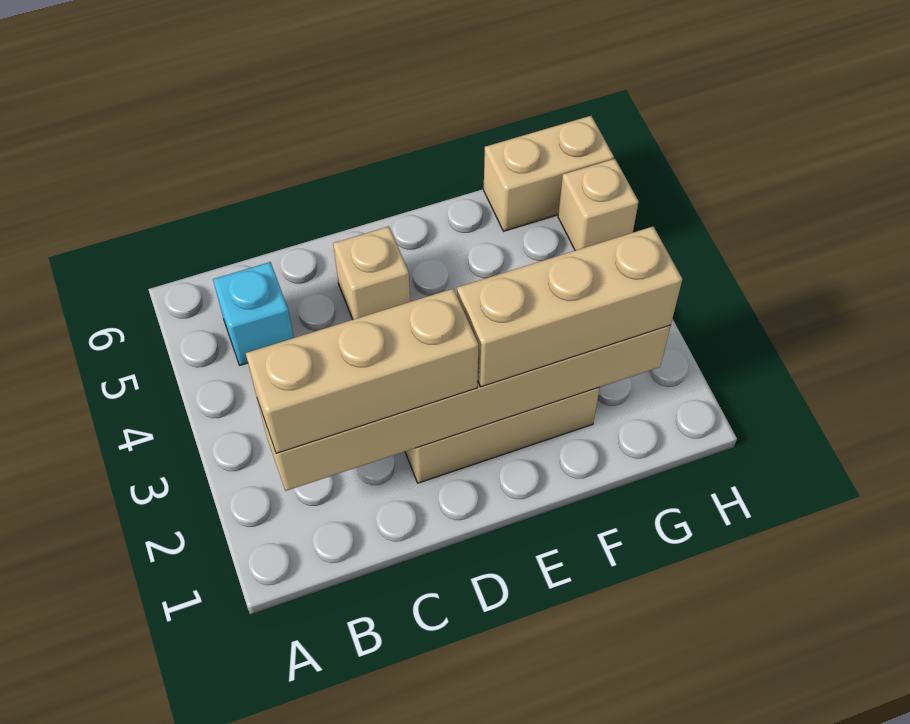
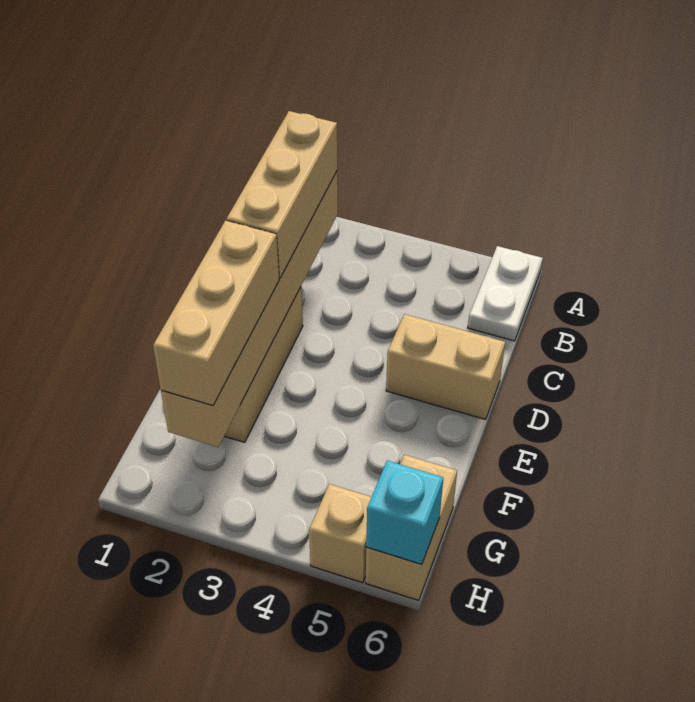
none -> white 1x2 plate [468,246,543,341]
cyan 1x1 brick [213,262,294,365] -> cyan 1x1 brick moved to [366,461,443,564]
tan 1x1 brick [333,226,410,320] -> tan 1x2 brick [386,314,505,419]

